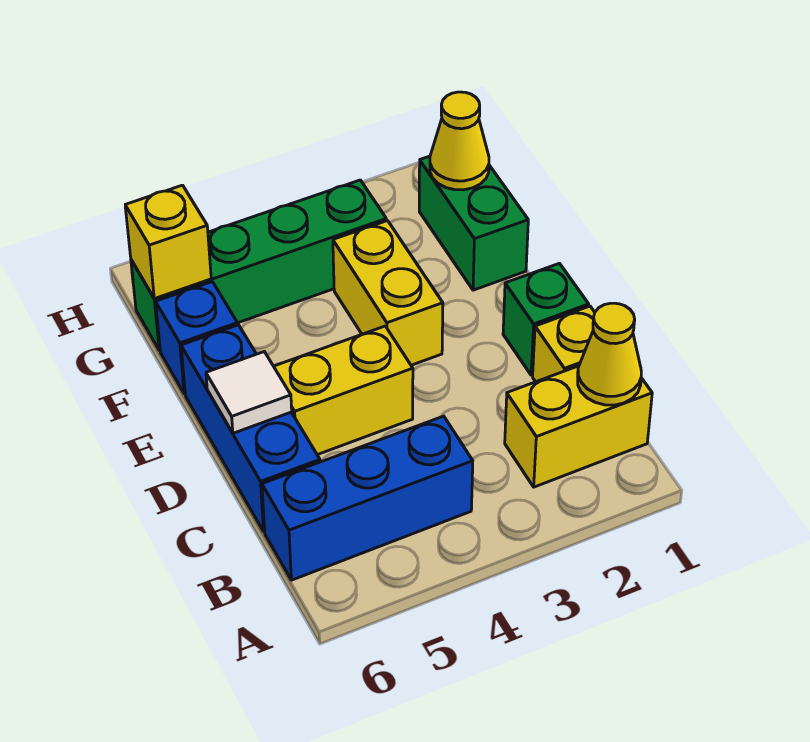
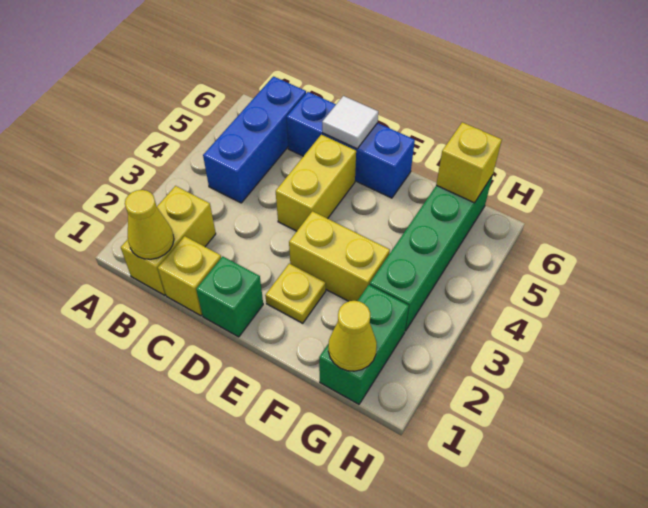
none -> yellow 1x1 plate [265,264,326,323]
green 1x2 brick [419,156,528,290] -> green 1x2 brick turned to [319,285,409,404]
blue 1x1 brick [156,282,238,394] -> none

